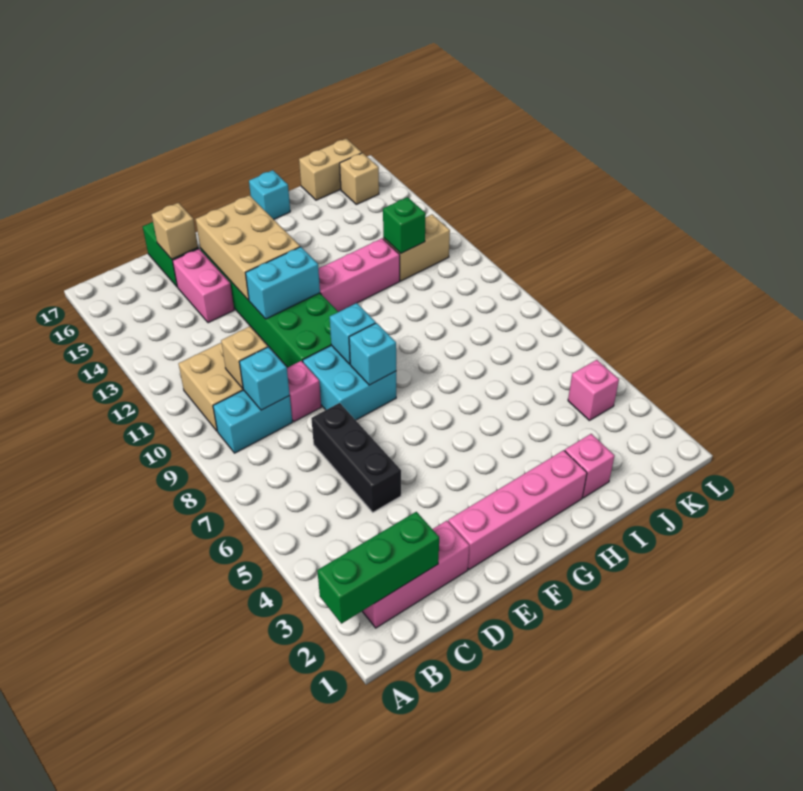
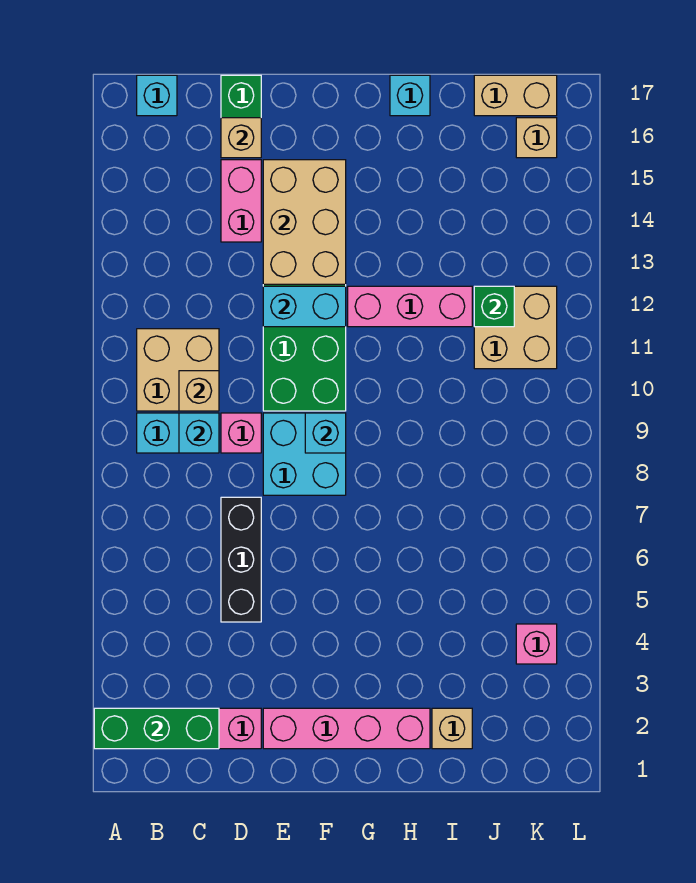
cyan 1x1 brick [349,323,396,385] -> cyan 1x1 brick moved to [137,75,177,116]
pink 1x1 brick [565,434,614,498] -> tan 1x1 brick [432,708,472,749]
tan 1x2 brick [383,215,450,281] -> tan 2x2 brick [474,286,557,369]

